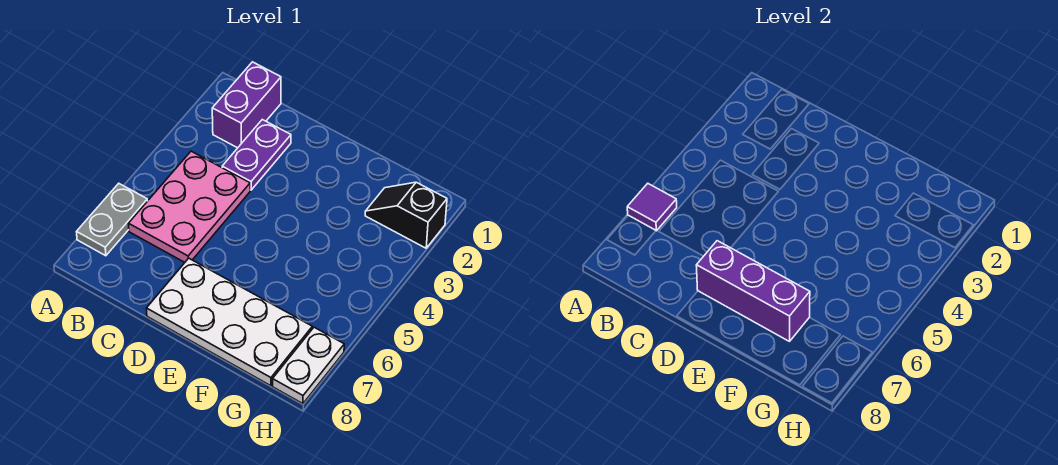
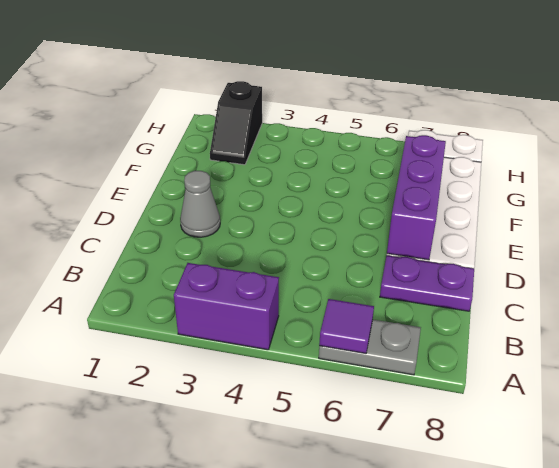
purple 1x2 brick [212,62,281,148] -> purple 1x2 brick moved to [174,263,279,350]
pink 2x3 plate [128,151,250,262] -> none
purple 1x2 plate [222,120,291,190] -> purple 1x2 plate moved to [380,255,474,311]
none -> grey 1x1 cone [180,171,220,237]

